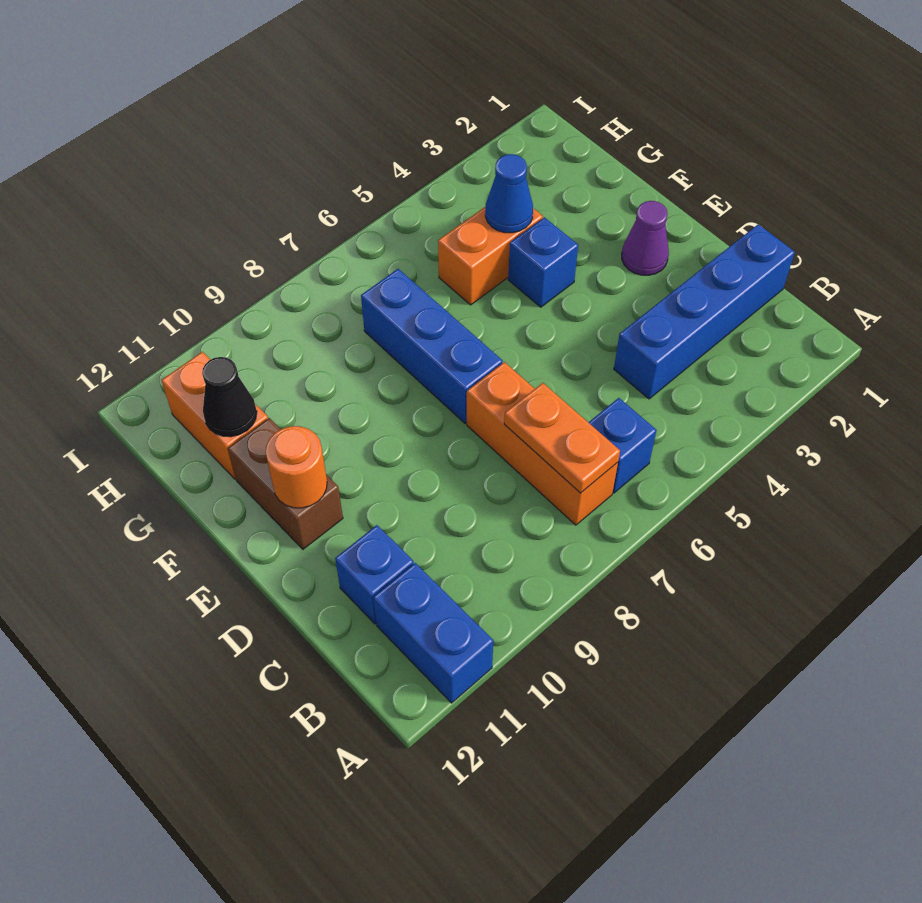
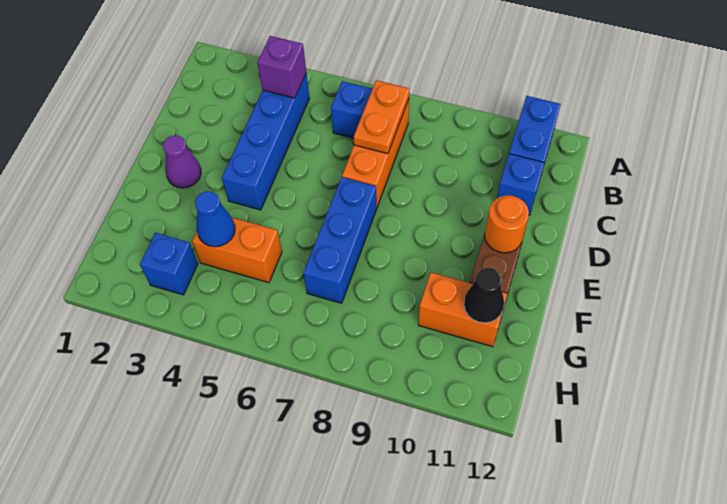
none -> purple 1x1 brick [257,36,306,98]
blue 1x4 brick [614,224,795,399] -> blue 1x4 brick turned to [222,73,309,210]
blue 1x1 brick [508,217,578,307] -> blue 1x1 brick moved to [140,233,198,295]
orange 1x2 brick [162,352,268,479] -> orange 1x2 brick turned to [418,273,507,347]

